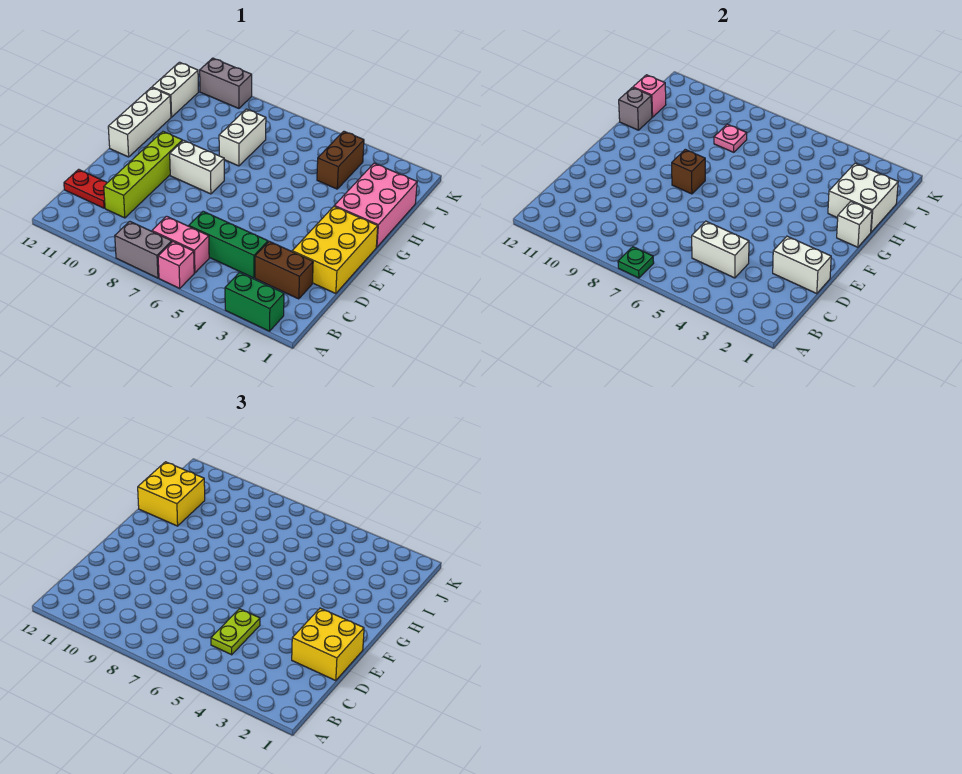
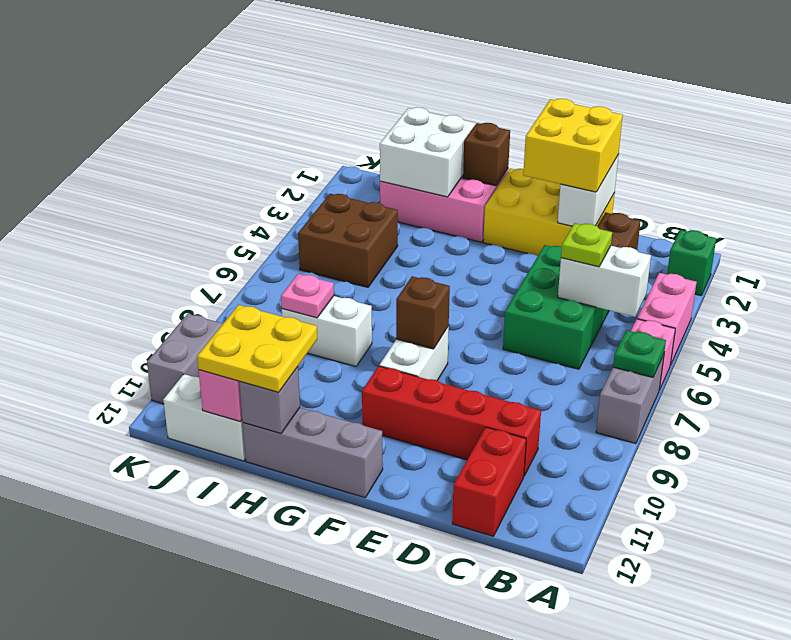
green 1x2 brick [225,273,284,331] -> green 1x1 brick [667,230,716,296]
pink 1x2 brick [152,216,209,273] -> pink 1x2 brick moved to [637,273,697,365]
green 1x3 brick [189,211,268,278] -> green 2x3 brick [503,245,609,369]
white 1x2 brick [692,221,749,278] -> white 1x2 brick turned to [558,246,651,317]
lime 1x2 plate [211,609,260,655] -> lime 1x1 plate [561,223,612,267]
lime 1x4 brick [104,132,182,218] -> red 1x4 brick [362,366,541,476]
red 1x2 plate [64,169,107,208] -> red 1x2 brick [452,427,526,536]
white 1x3 brick [108,88,171,157] -> grey 1x3 brick [243,408,383,498]
white 1x1 brick [837,202,872,247] -> brown 1x1 brick [463,123,510,186]
yellow 2x2 brick [138,462,205,526] -> yellow 2x2 plate [197,305,317,392]
brown 1x2 brick [317,131,364,189] -> brown 2x2 brick [298,194,398,287]

